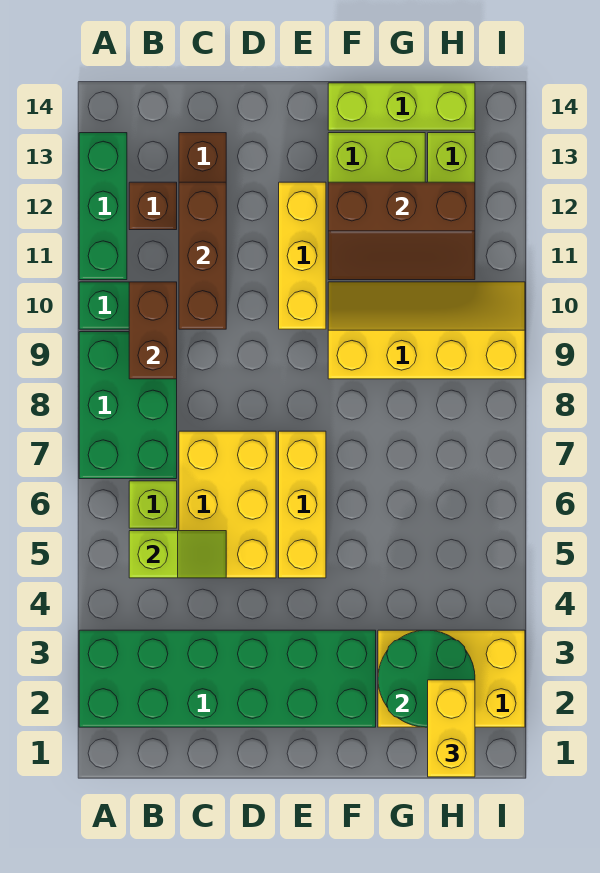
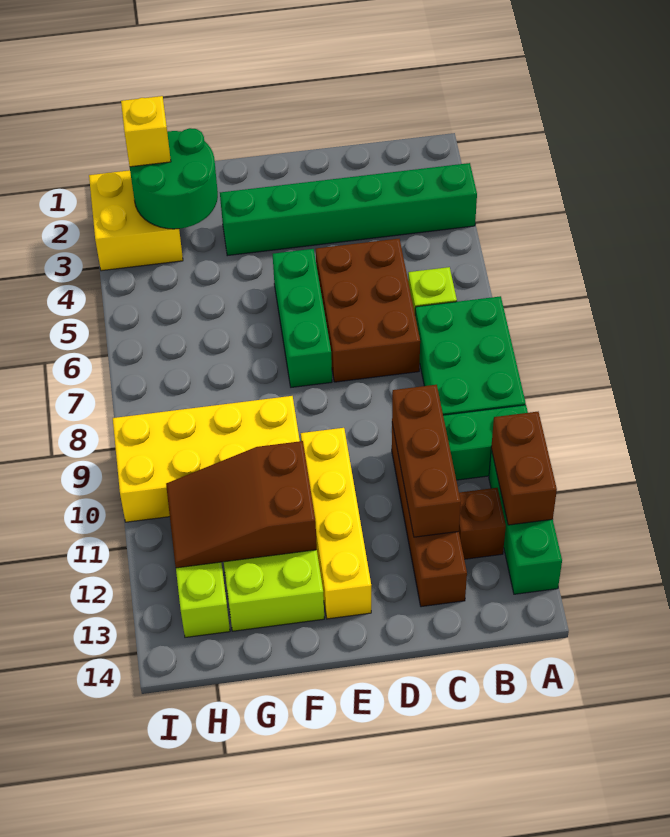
green 2x6 brick [79,630,376,727] -> green 1x6 brick [220,163,477,256]
lime 1x2 slope [129,531,226,578] -> none
brown 1x2 brick [129,282,177,379] -> brown 1x2 brick moved to [491,412,557,525]
yellow 2x3 brick [179,431,276,578] -> brown 2x3 brick [316,239,420,382]
yellow 1x3 brick [279,431,326,578] -> green 1x3 brick [273,249,332,387]
yellow 1x3 brick [279,182,326,329] -> yellow 1x4 brick [301,428,371,619]
yellow 2x4 slope [328,282,525,379] -> yellow 2x4 brick [113,396,300,522]
brown 2x3 slope [328,182,475,280] -> brown 2x3 slope turned to [166,441,317,568]
lime 1x3 brick [328,83,475,130] -> none
yellow 2x3 brick [378,630,525,727] -> yellow 2x2 brick [89,170,183,271]
yellow 1x2 brick [428,680,475,777] -> yellow 1x1 brick [121,96,171,167]

